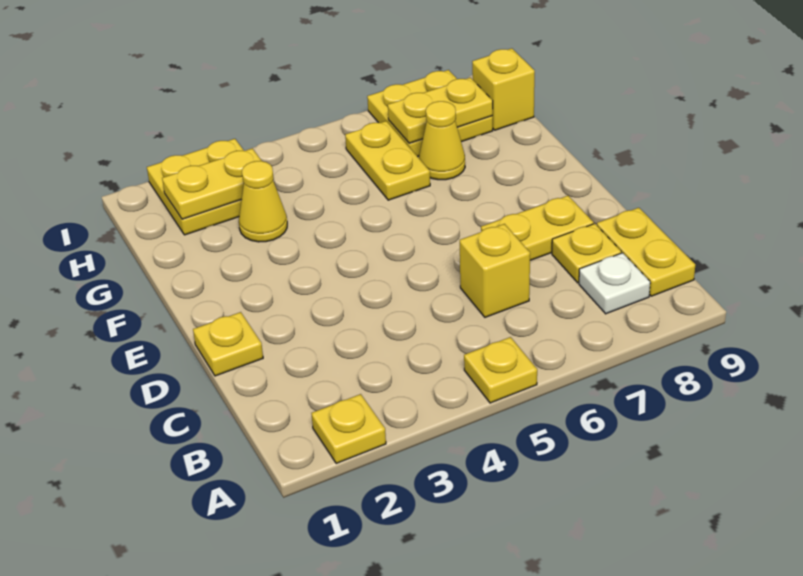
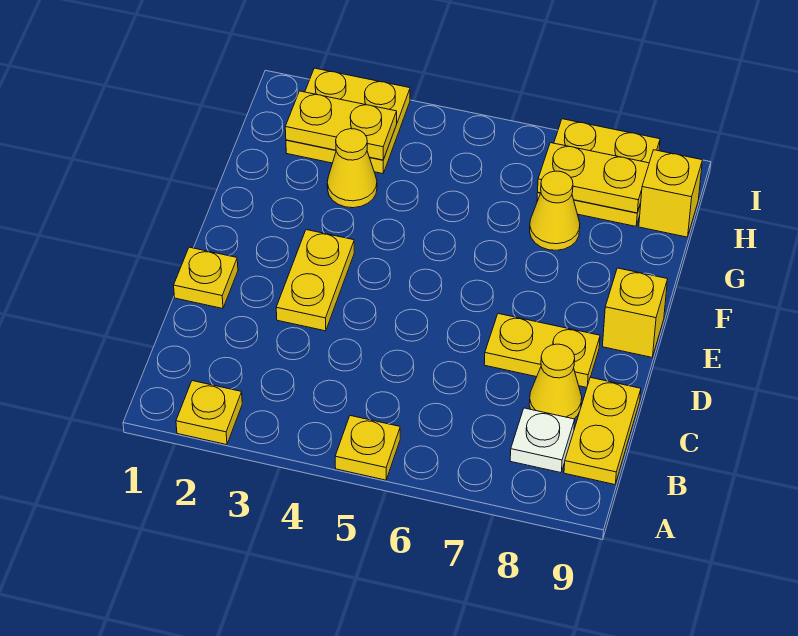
yellow 1x1 brick [460,224,530,317] -> yellow 1x1 brick moved to [602,268,668,357]
yellow 1x1 plate [552,224,621,283] -> yellow 1x1 cone [529,344,582,419]
yellow 1x2 plate [345,121,430,200] -> yellow 1x2 plate moved to [276,230,354,331]

